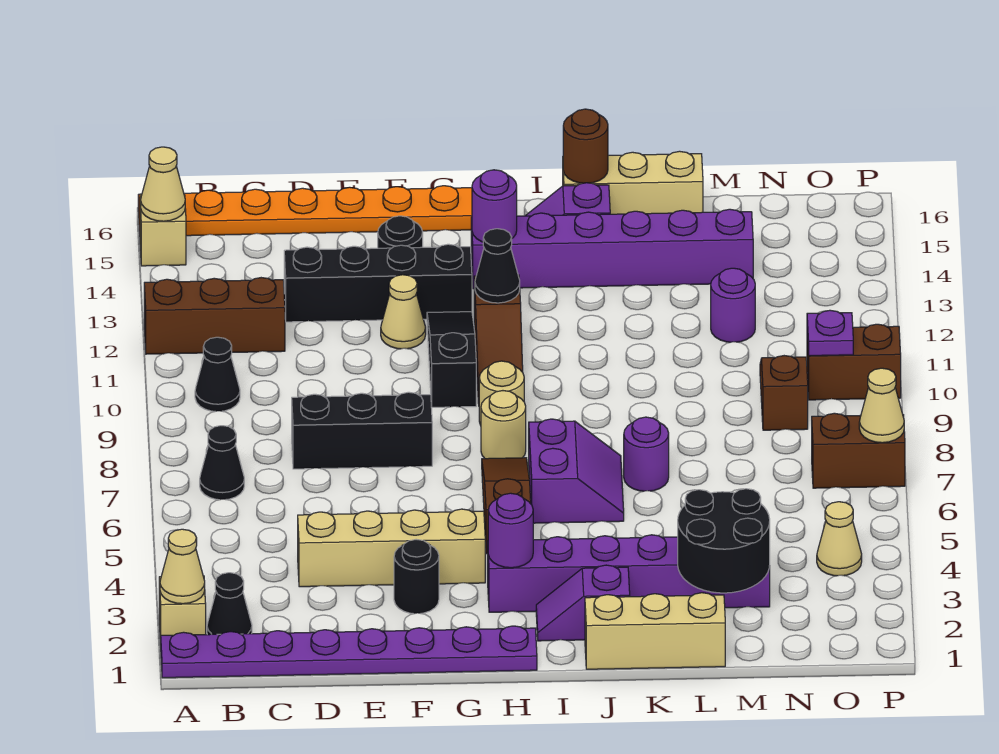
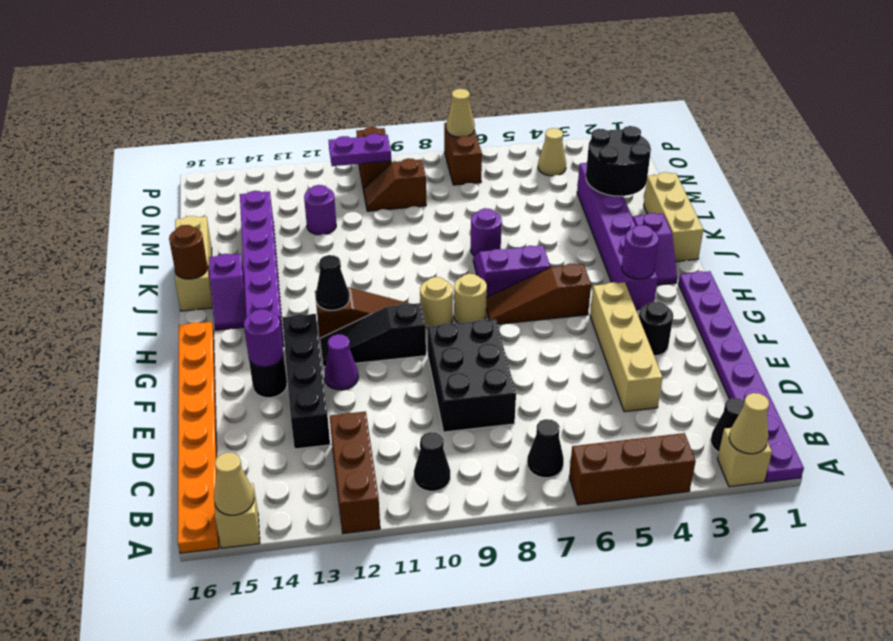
none -> brown 1x3 brick [569,433,696,505]
black 1x3 brick [292,392,432,469] -> black 2x3 brick [428,319,516,432]
tan 1x1 cone [381,275,426,349] -> purple 1x1 cone [324,334,358,390]
purple 1x1 round brick [472,170,517,242] -> purple 1x1 round brick moved to [244,309,283,367]
purple 1x1 plate [807,310,853,356] -> purple 1x2 plate [329,134,391,166]

